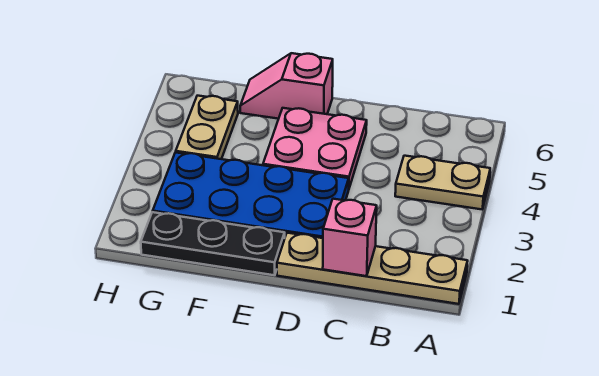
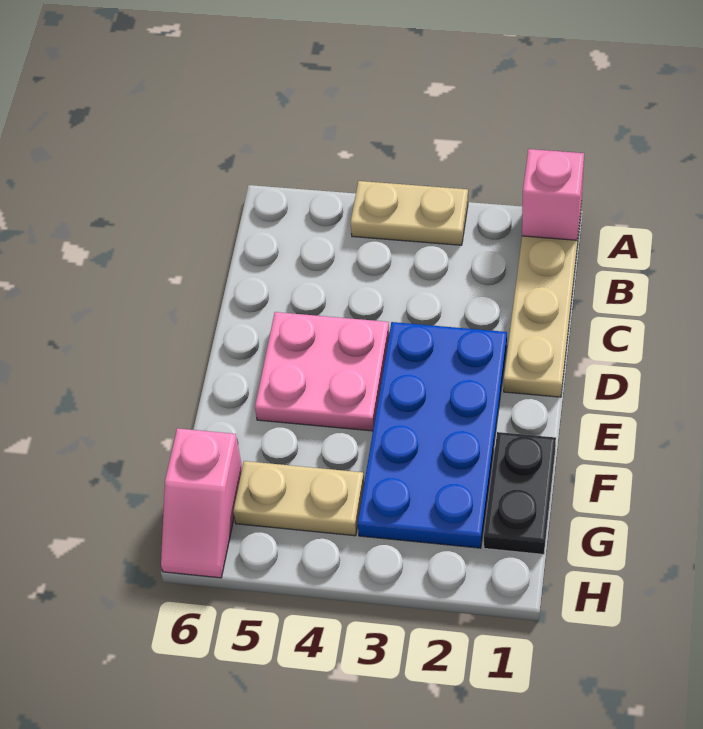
tan 1x2 plate [395,156,490,209] -> tan 1x2 plate turned to [351,181,468,245]
pink 1x1 brick [323,199,377,276] -> pink 1x1 brick moved to [522,149,584,240]
black 1x3 plate [141,212,285,275] -> black 1x2 plate [484,432,556,554]
pink 1x2 slope [240,53,333,119] -> pink 1x2 slope moved to [161,428,242,578]

